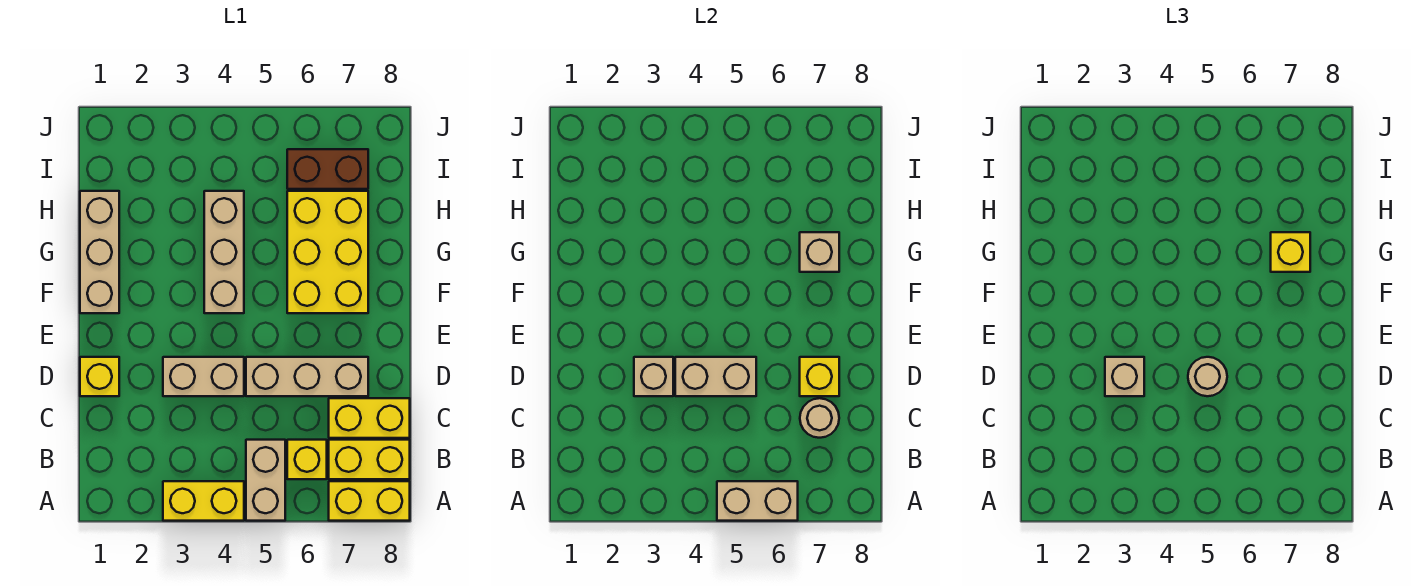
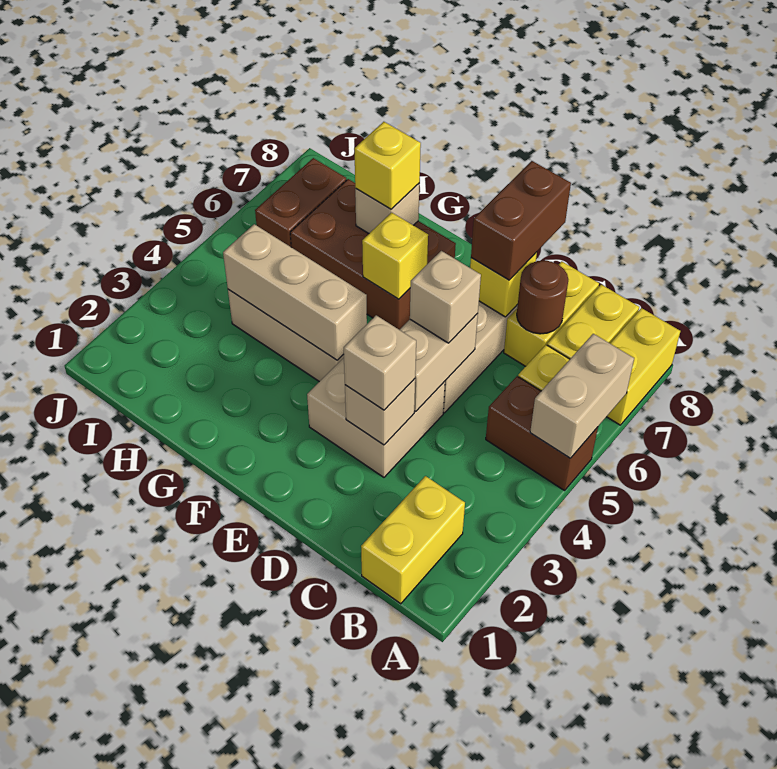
yellow 1x2 brick [163,481,244,521] -> yellow 1x2 brick moved to [361,476,465,604]
tan 1x2 brick [246,440,285,521] -> brown 1x2 brick [486,376,598,491]
tan 1x1 round brick [800,398,839,438] -> brown 1x1 round brick [517,261,568,334]
yellow 1x1 brick [80,357,119,396] -> yellow 1x1 brick moved to [362,213,428,299]
tan 1x2 brick [163,357,244,396] -> tan 2x2 brick [307,358,445,477]
tan 1x1 round brick [1188,357,1227,396] -> tan 1x1 brick [410,251,481,343]
none -> brown 1x2 brick [471,161,571,280]
tan 1x3 brick [80,191,119,313] -> tan 1x3 brick moved to [223,224,367,360]
yellow 2x3 brick [287,191,368,313] -> brown 2x3 brick [290,179,456,330]

